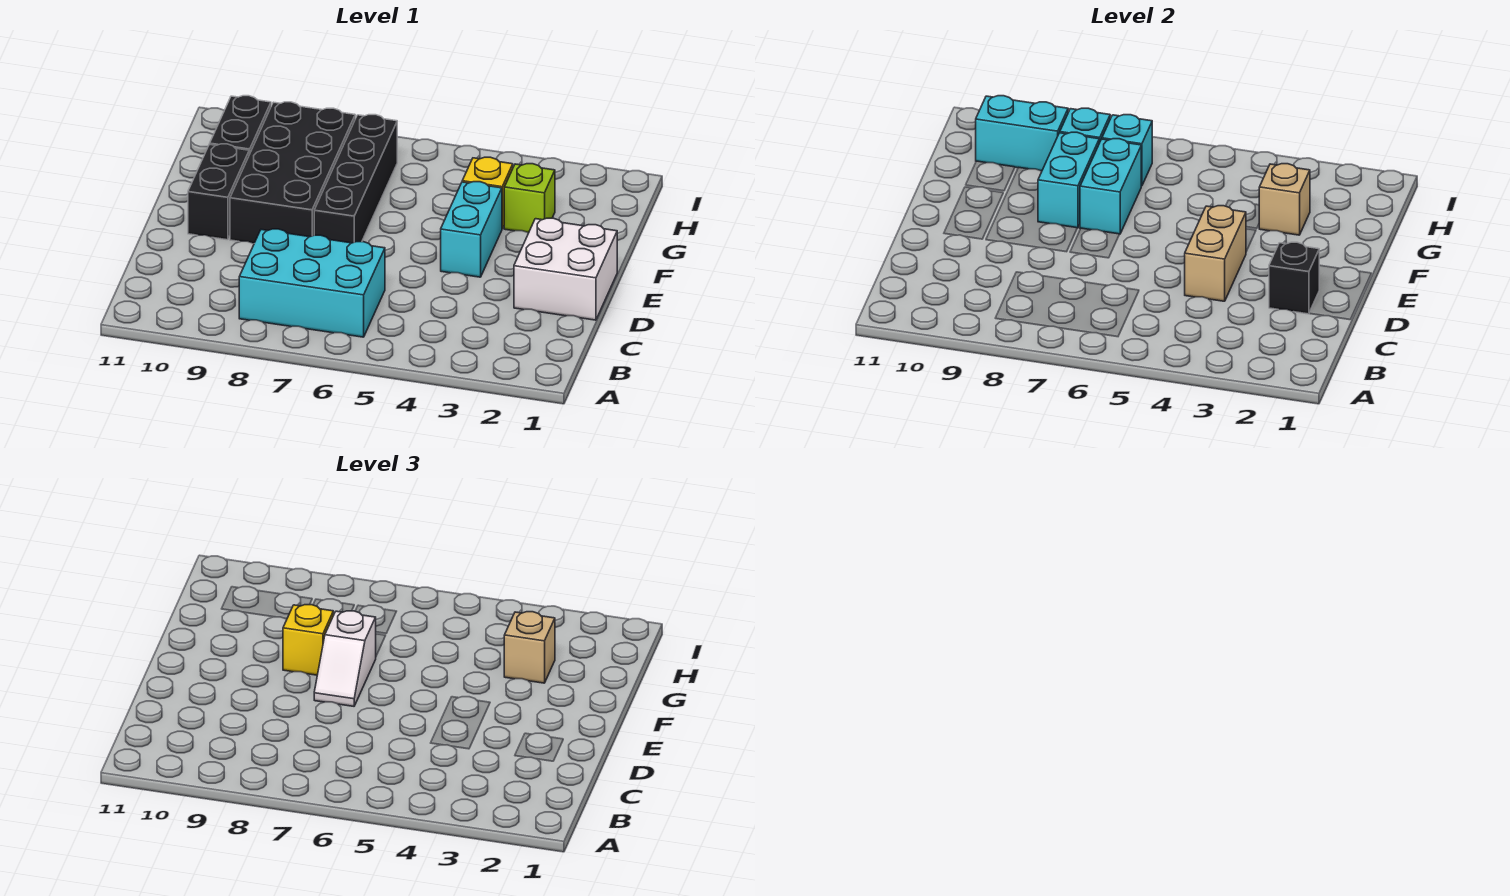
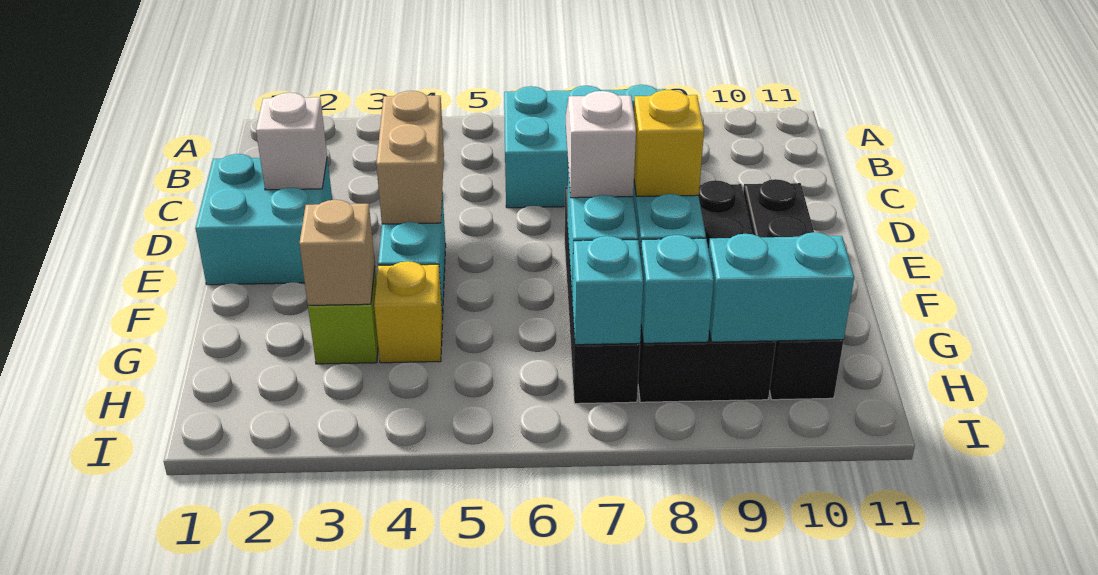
white 2x2 brick [514,218,617,320] -> cyan 2x2 brick [195,154,332,285]
black 1x1 brick [1269,242,1319,314] -> white 1x1 brick [256,93,327,190]
tan 1x1 brick [504,612,555,683] -> none

